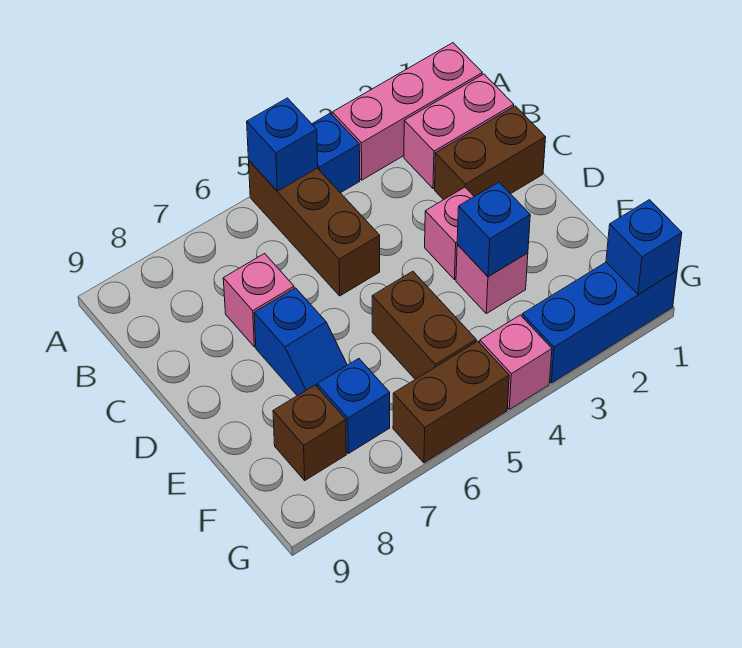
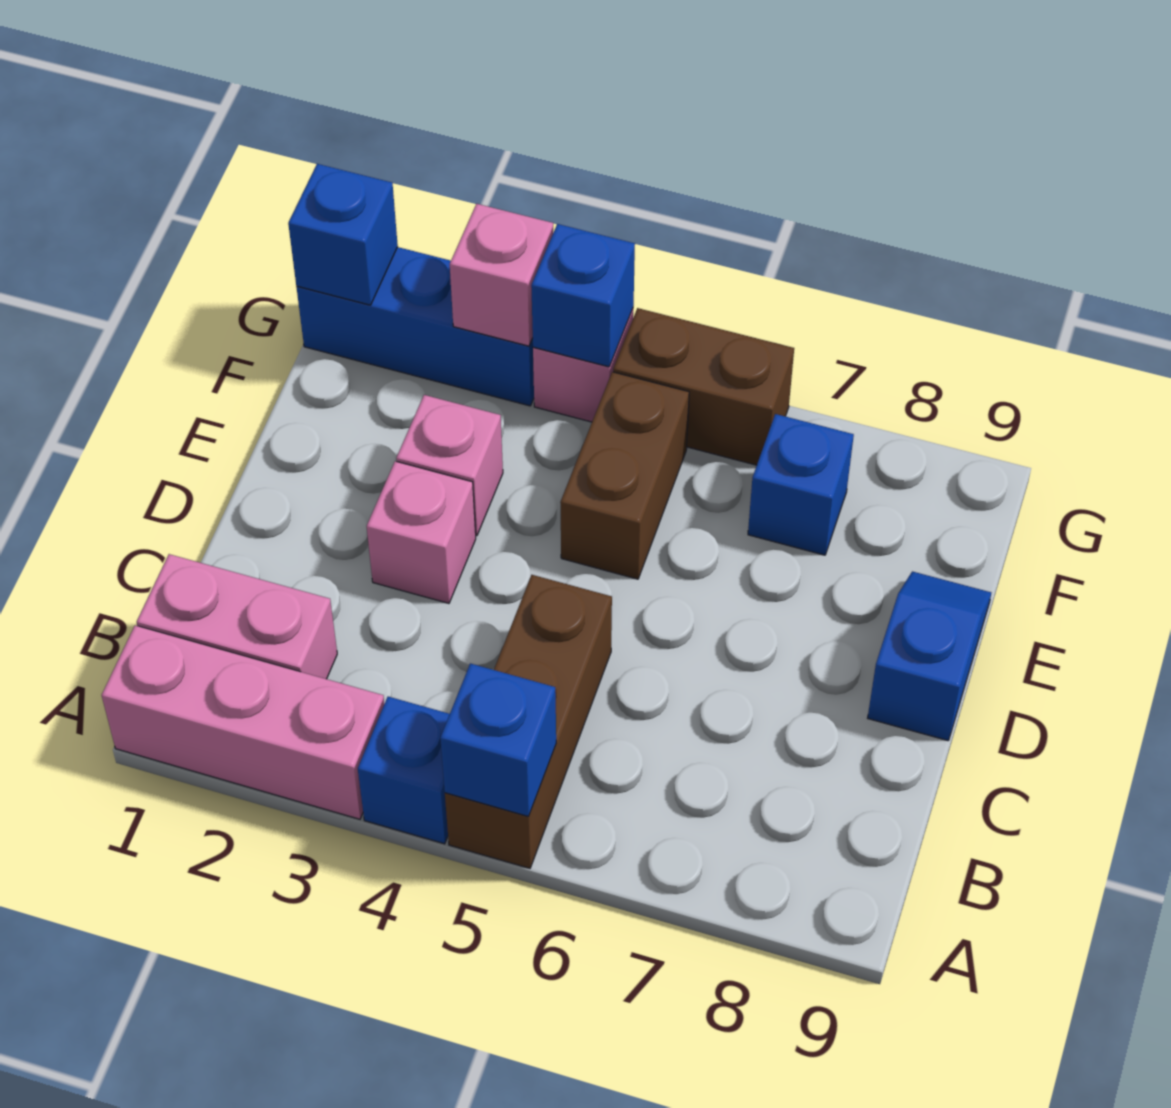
brown 1x2 brick [435,106,546,200] -> none
pink 1x1 brick [223,254,294,347] -> pink 1x1 brick moved to [450,204,553,346]
blue 1x2 slope [254,288,347,396] -> blue 1x2 slope moved to [868,571,991,741]
blue 1x1 brick [457,182,530,276] -> blue 1x1 brick moved to [531,224,635,367]
brown 1x1 brick [273,385,346,480] -> none

